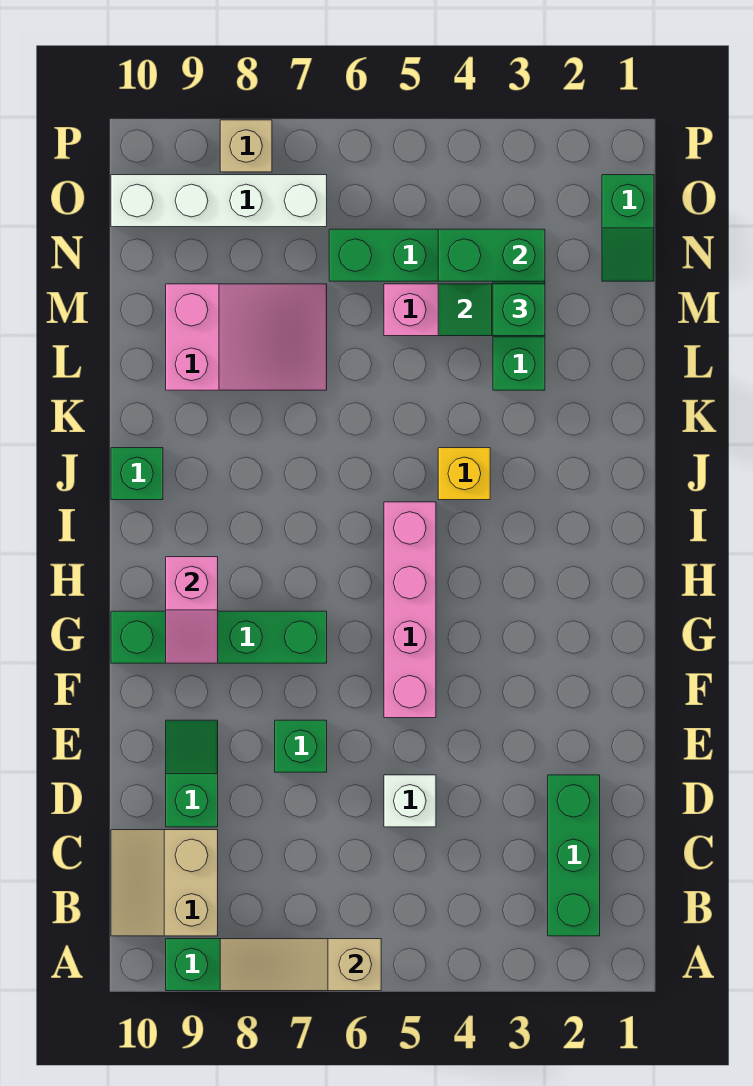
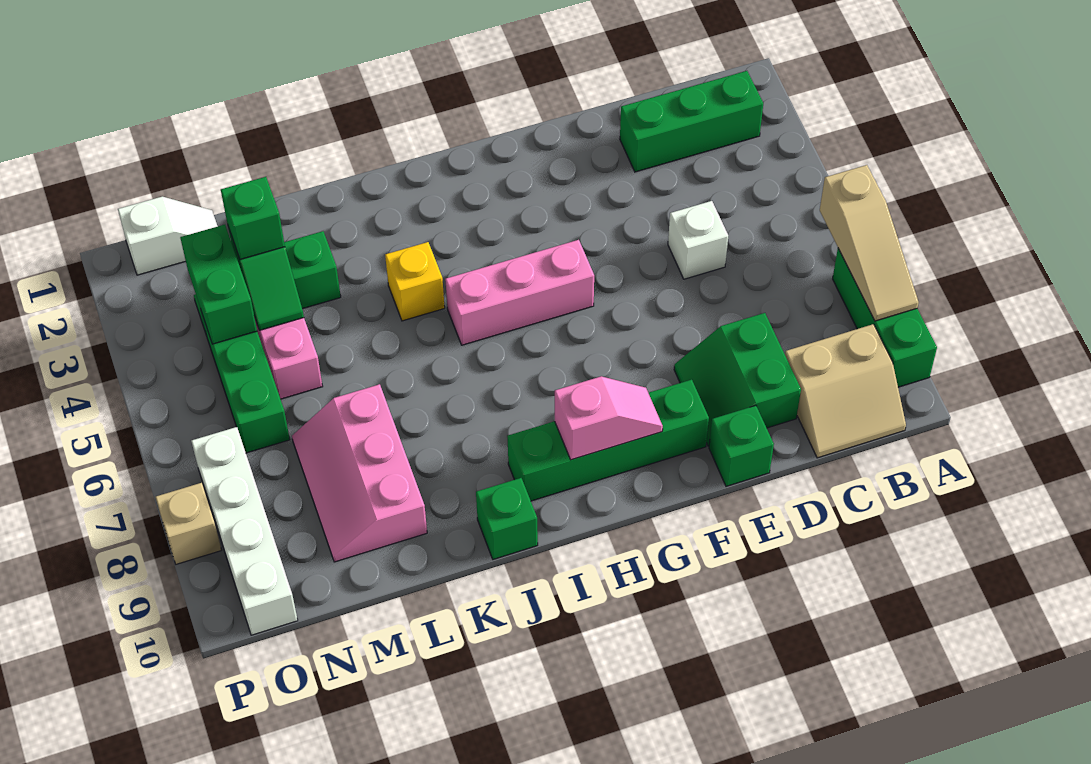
green 1x2 slope [166,720,218,827] -> green 2x2 slope [674,313,801,446]
green 1x1 brick [275,720,327,772] -> green 1x1 brick moved to [709,405,774,486]
pink 1x4 brick [384,502,436,718] -> pink 1x3 brick [445,240,594,345]
green 1x4 brick [111,611,327,663] -> green 1x4 brick turned to [507,380,709,501]
pink 2x3 slope [166,284,327,390] -> pink 2x3 slope turned to [292,384,427,562]
green 1x2 slope [602,175,654,281] -> white 1x2 slope [118,197,218,275]

